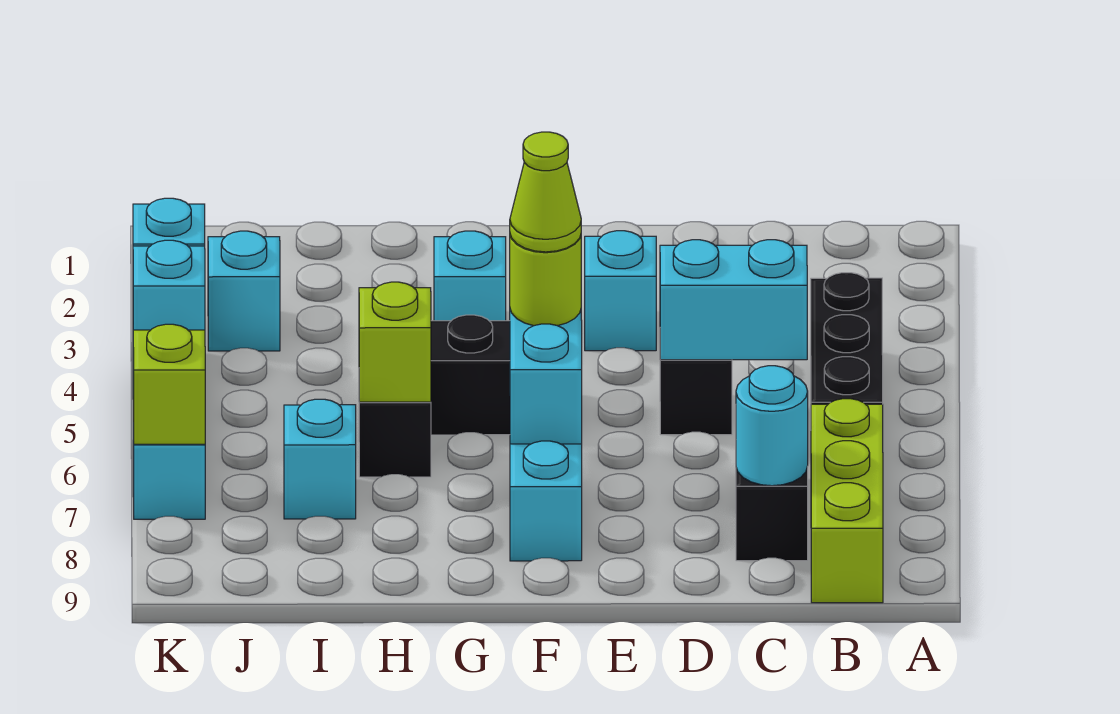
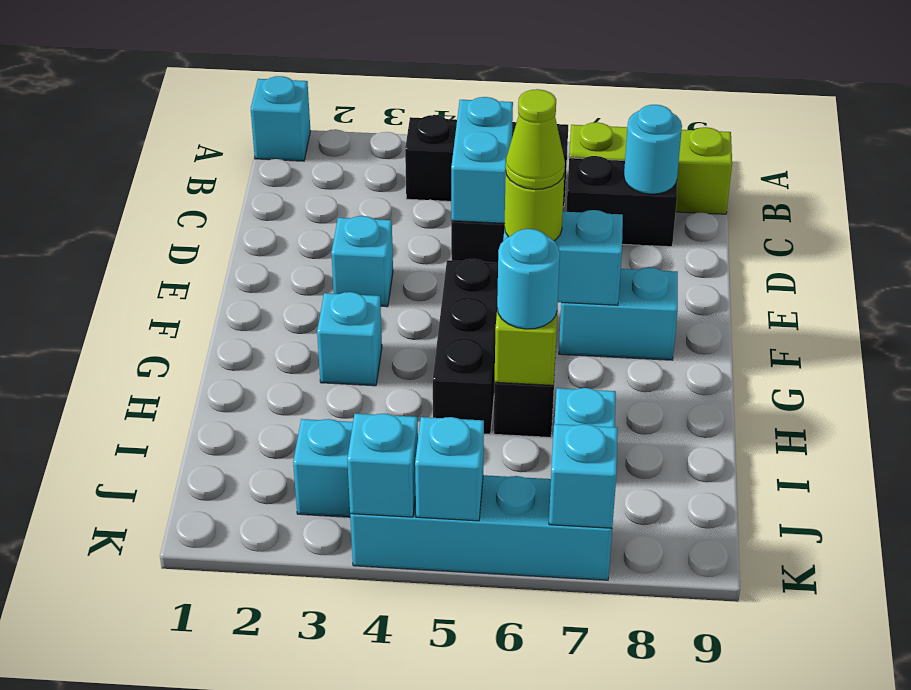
none -> cyan 1x1 brick [251,76,311,161]
none -> cyan 1x1 round brick [497,229,560,329]
lime 1x1 brick [133,324,205,444] -> cyan 1x1 brick [549,424,618,528]

